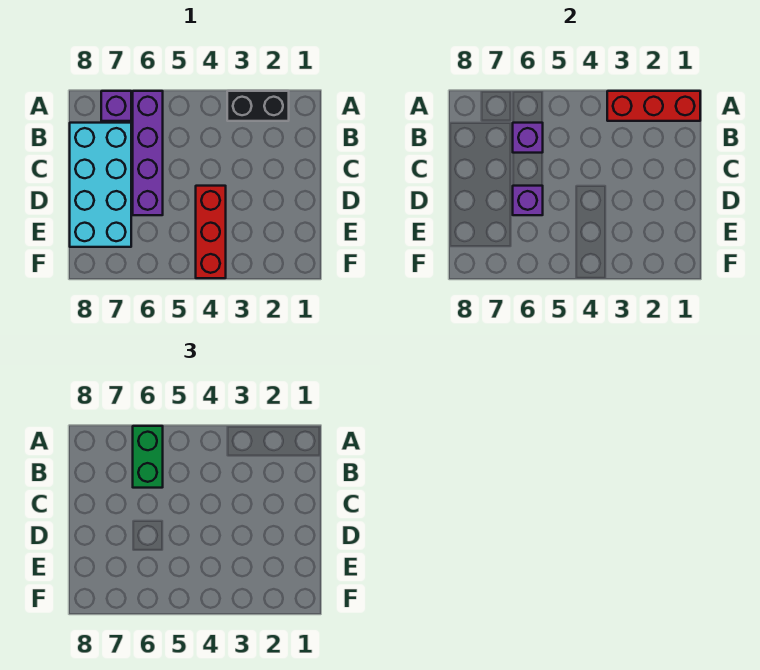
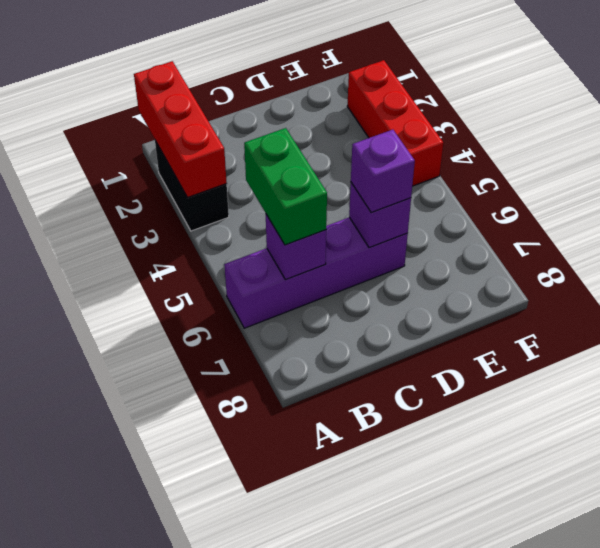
green 1x2 brick [133,426,163,488] -> green 1x2 brick turned to [244,128,327,245]
purple 1x1 brick [101,91,131,121] -> purple 1x1 brick moved to [351,130,415,213]
cyan 2x4 brick [70,123,131,247] -> none
red 1x3 brick [196,186,226,278] -> red 1x3 brick turned to [347,60,443,186]

